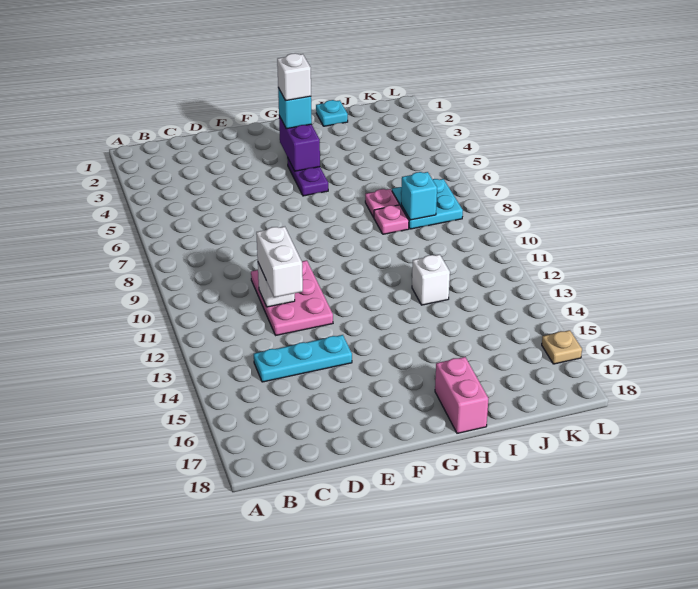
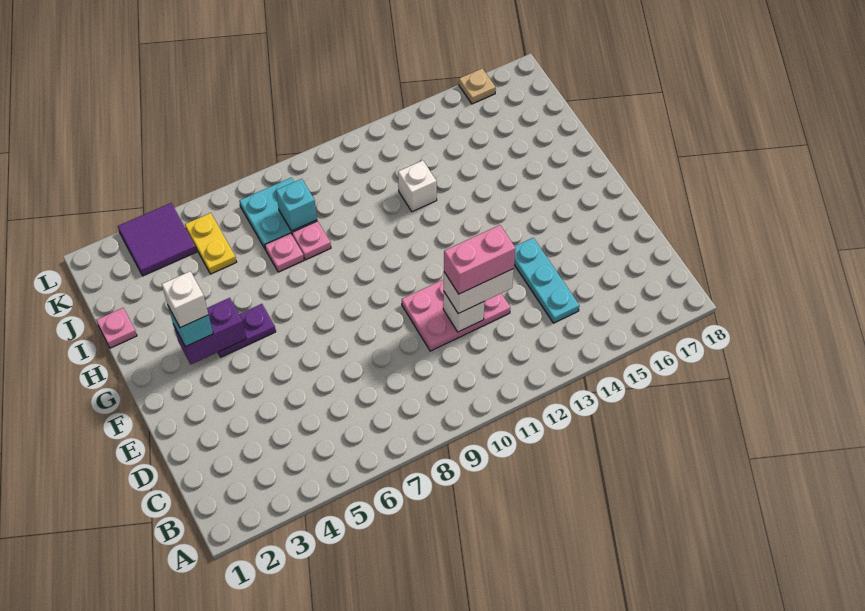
pink 1x2 brick [435,357,488,433] -> pink 1x2 brick moved to [444,225,516,294]
cyan 1x1 plate [316,100,348,126] -> pink 1x1 plate [96,308,137,348]
none -> yellow 1x2 plate [185,213,236,274]
none -> purple 2x2 tile [118,203,196,276]

